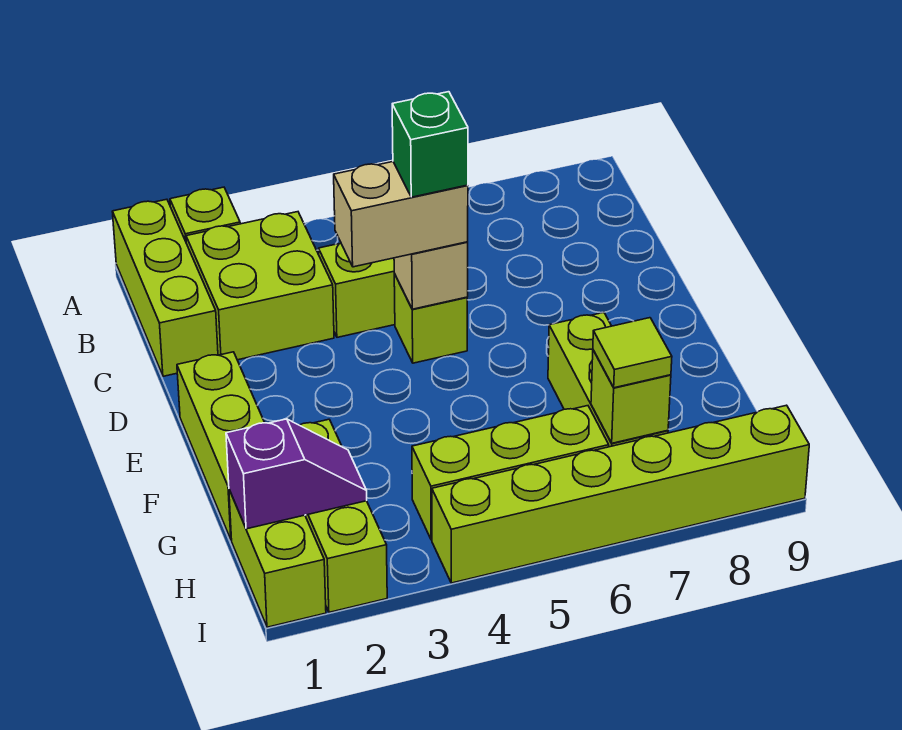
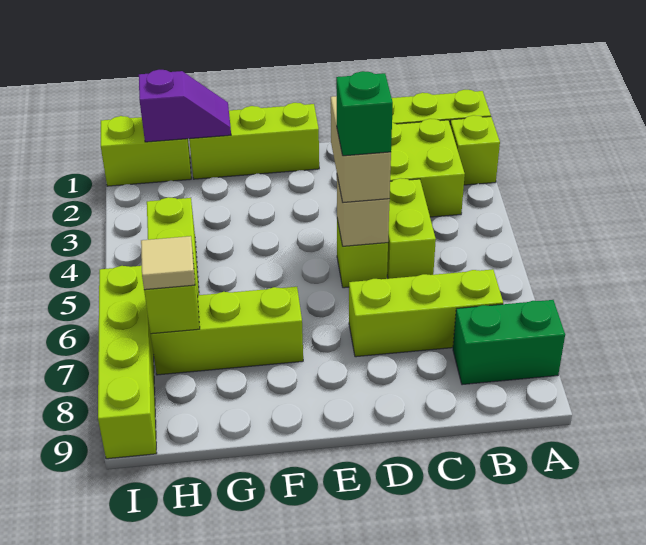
none -> green 1x2 brick [453,300,565,385]
lime 1x3 brick [300,419,387,612] -> lime 1x3 brick moved to [349,269,503,357]
purple 1x2 slope [226,419,367,529] -> purple 1x2 slope turned to [139,70,231,142]
lime 1x1 tile [593,318,672,388] -> tan 1x1 tile [141,236,195,290]
lime 1x6 brick [432,405,809,583] -> lime 1x4 brick [98,266,157,459]

